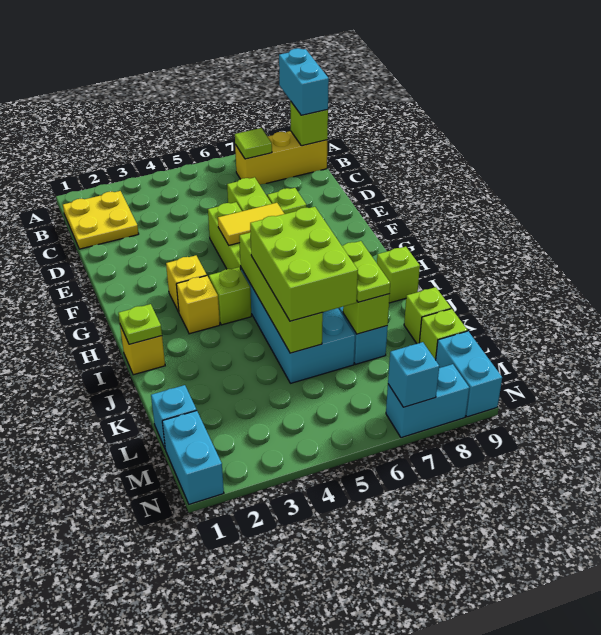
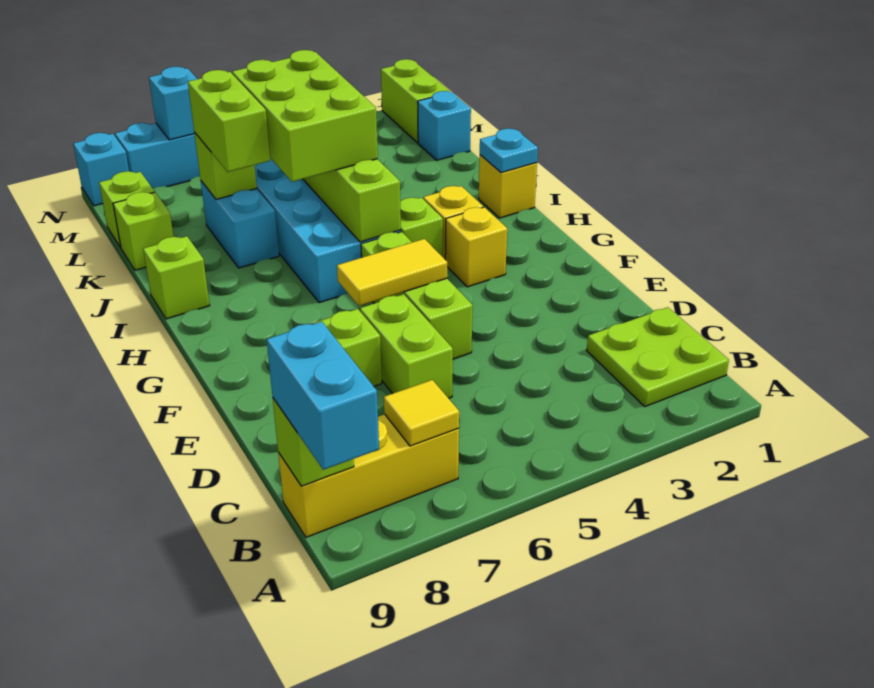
yellow 2x2 plate [63,191,139,249] -> lime 2x2 plate [587,307,729,407]
lime 1x1 tile [235,128,272,159] -> yellow 1x1 tile [384,380,459,446]
lime 1x1 plate [118,304,162,344] -> cyan 1x1 plate [480,128,538,173]
lime 1x2 plate [342,241,390,302] -> lime 1x2 brick [188,70,270,172]
cyan 1x2 brick [162,411,224,504] -> lime 1x2 brick [381,59,450,143]
cyan 1x2 brick [436,331,502,417] -> cyan 1x1 brick [73,133,129,206]

